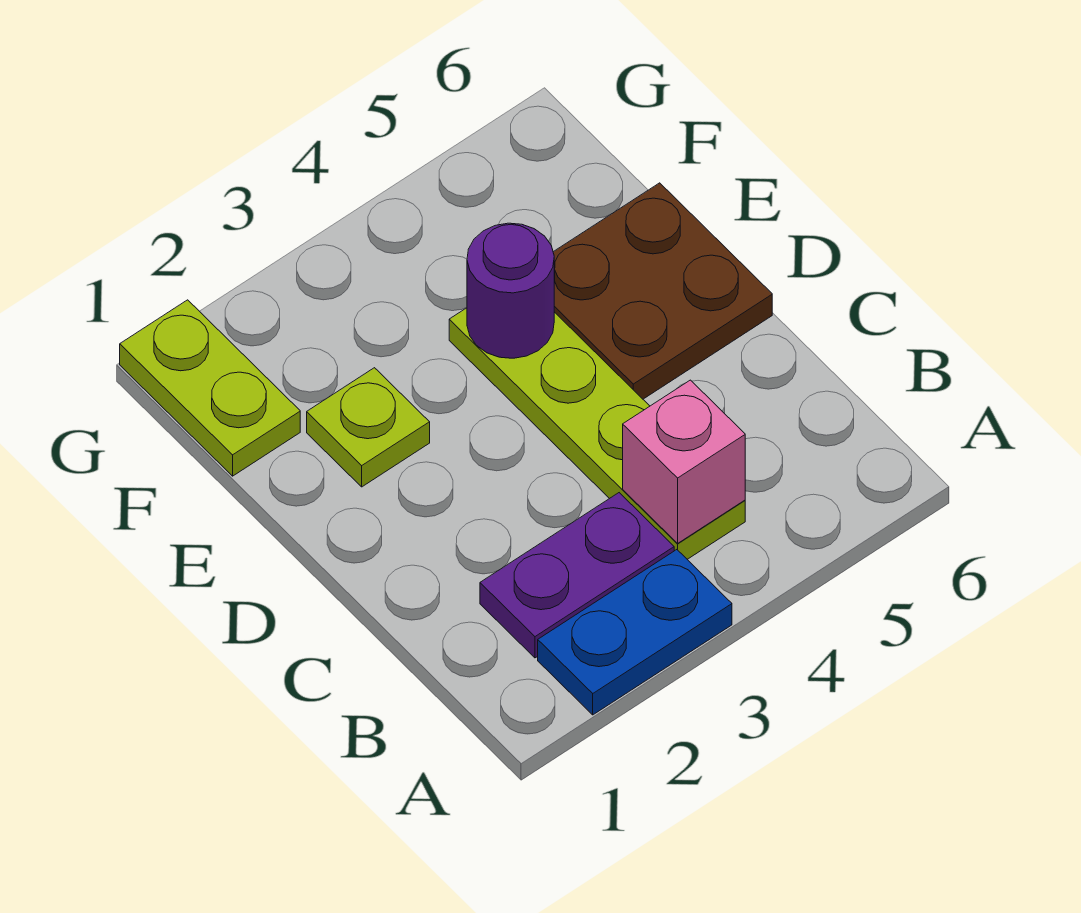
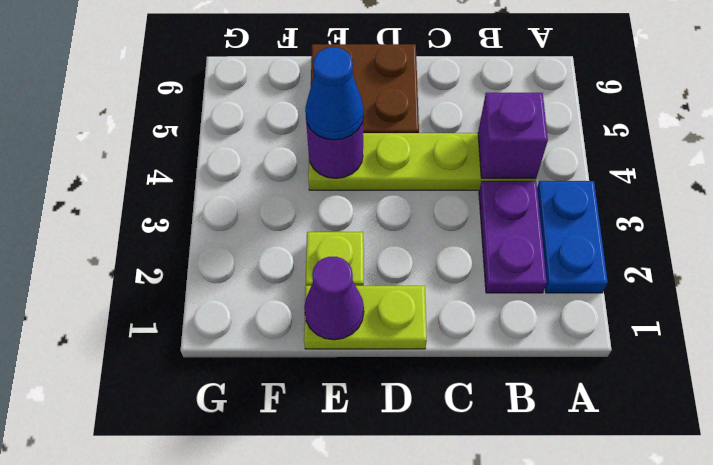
pink 1x1 brick [623,380,745,543] -> purple 1x1 brick [478,93,548,178]
none -> purple 1x1 cone [304,257,364,340]
none -> blue 1x1 cone [305,47,364,140]
lime 1x2 plate [120,300,300,476] -> lime 1x2 plate moved to [304,286,427,349]

